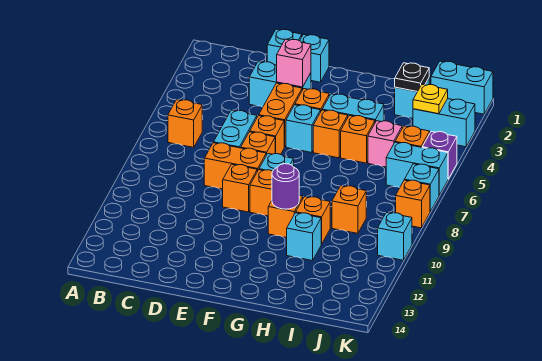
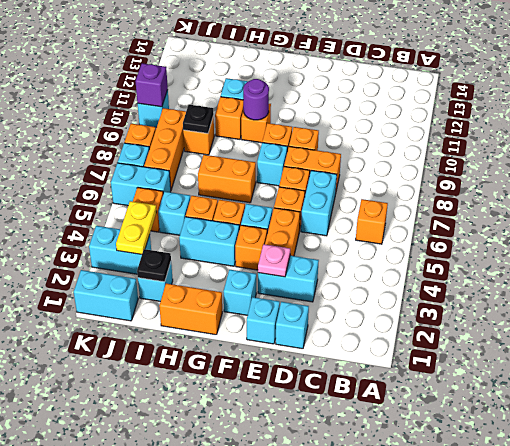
pink 1x1 brick [277,39,311,87] -> pink 1x1 plate [258,244,290,277]
none -> cyan 1x1 brick [223,270,256,315]
none -> orange 1x2 brick [159,283,222,335]
none -> orange 1x2 brick [198,155,256,203]
pink 1x1 brick [368,121,402,167] -> cyan 1x1 brick [158,192,190,235]
none -> black 1x1 plate [183,105,214,133]
yellow 1x1 plate [413,84,448,114] -> yellow 1x2 plate [116,201,156,254]
none -> orange 1x3 brick [144,108,186,190]
purple 1x1 brick [422,131,457,179] -> purple 1x1 brick moved to [135,63,168,107]

